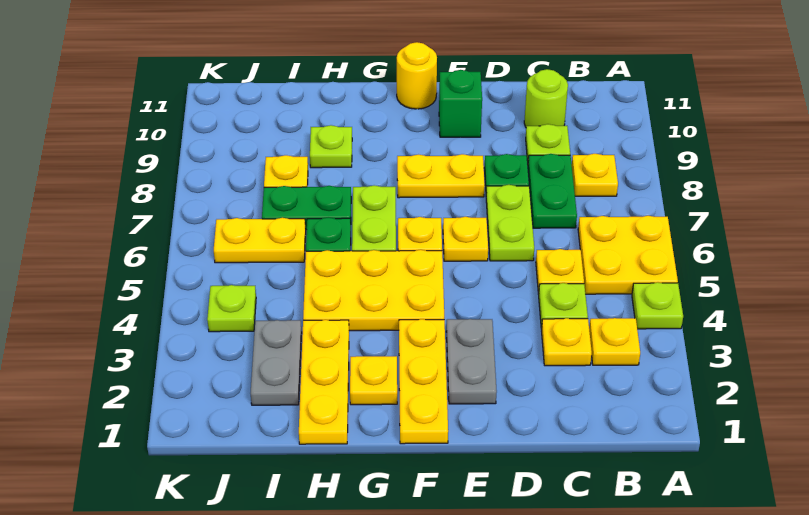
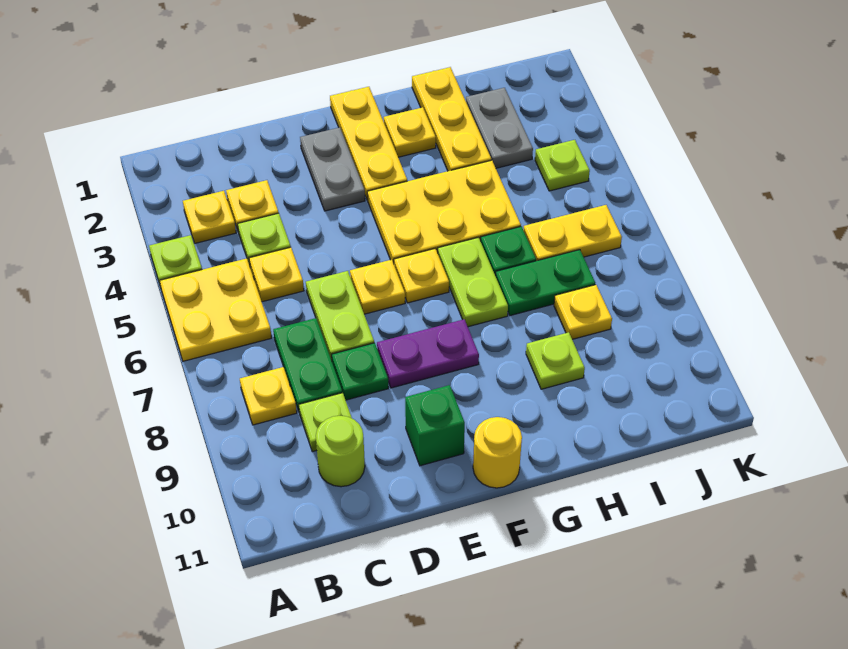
yellow 1x2 plate [397,154,485,198] -> purple 1x2 plate [377,319,479,388]

